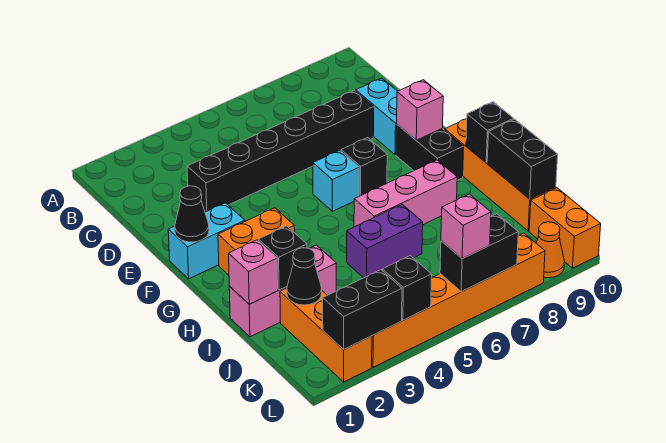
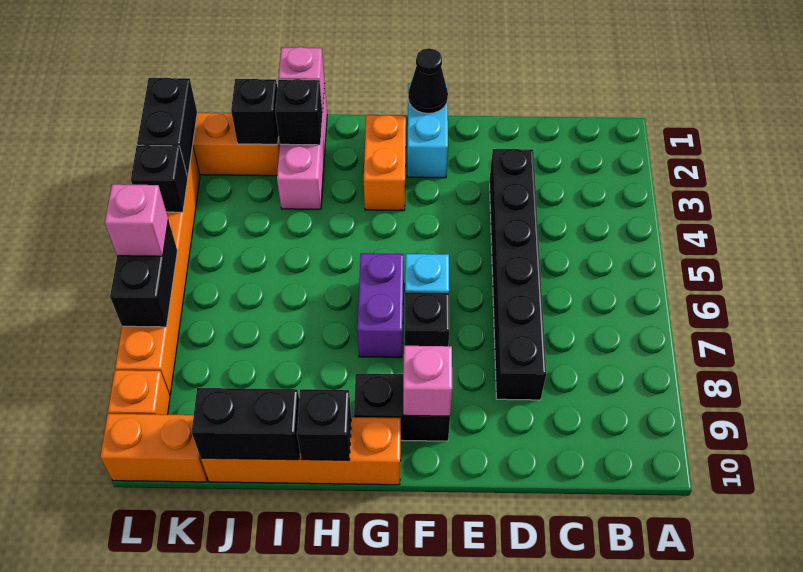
cyan 1x2 brick [356,78,397,155] -> none
pink 1x3 brick [354,160,457,227] -> none
purple 1x2 brick [347,204,423,278] -> purple 1x2 brick moved to [357,253,404,357]
black 1x1 cone [287,248,322,305] -> black 1x1 brick [231,79,279,144]
orange 1x1 cone [536,222,565,278] -> orange 1x1 brick [108,370,170,415]

